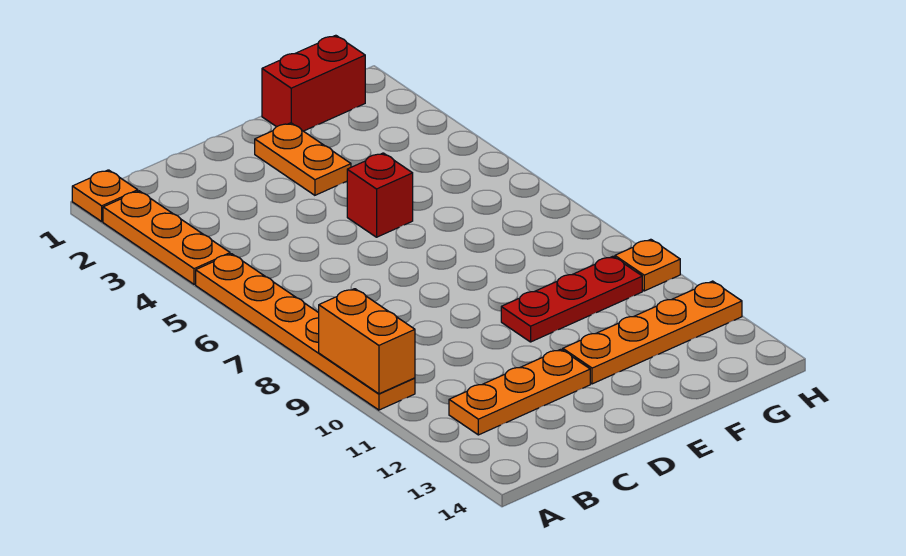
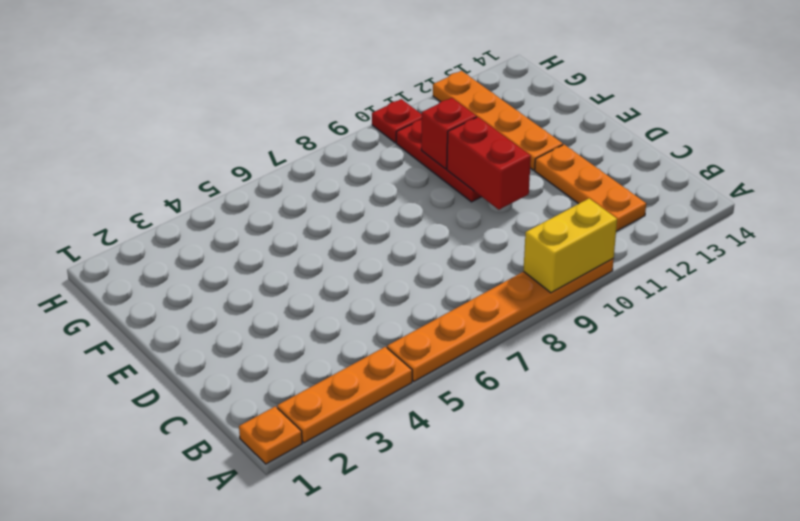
orange 1x2 brick [319,289,415,394] -> yellow 1x2 brick [523,198,617,293]
orange 1x2 plate [255,123,351,195] -> none
red 1x1 brick [347,153,413,237] -> red 1x1 brick moved to [421,98,477,169]
red 1x2 brick [262,35,365,131] -> red 1x2 brick moved to [447,117,531,210]
orange 1x1 plate [615,239,680,291] -> red 1x1 plate [372,99,422,143]

